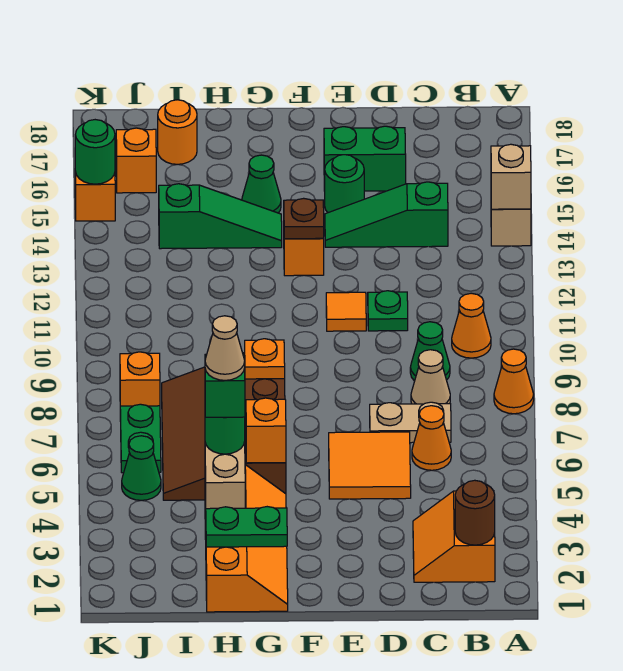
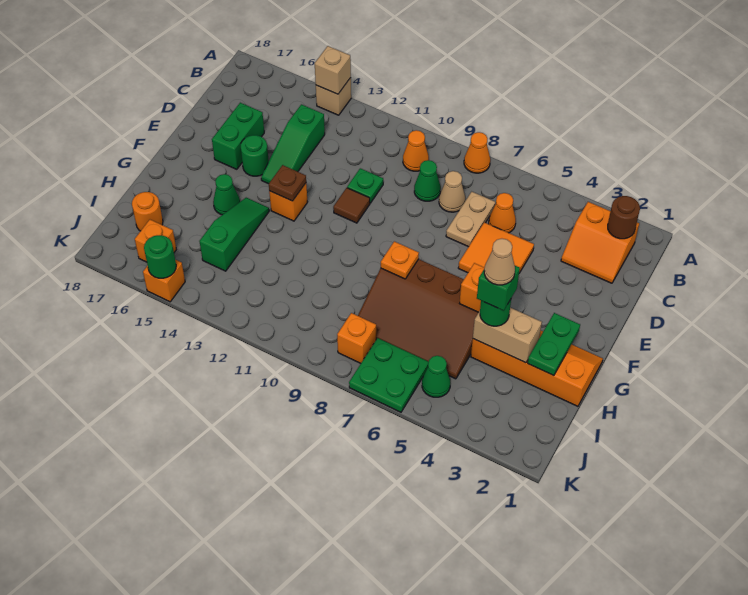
orange 1x1 tile [326,292,366,331] -> brown 1x1 tile [333,188,370,223]
green 1x2 plate [120,404,161,473] -> green 2x2 plate [349,338,429,412]

